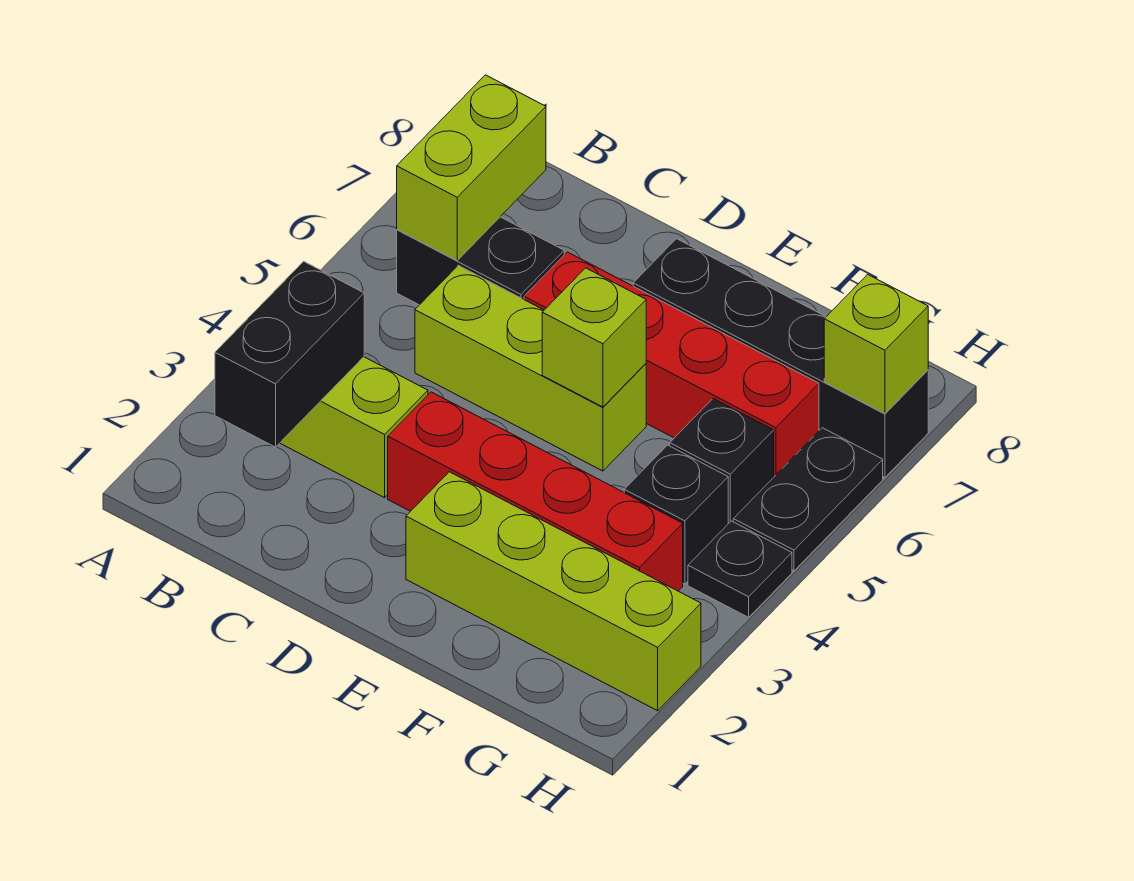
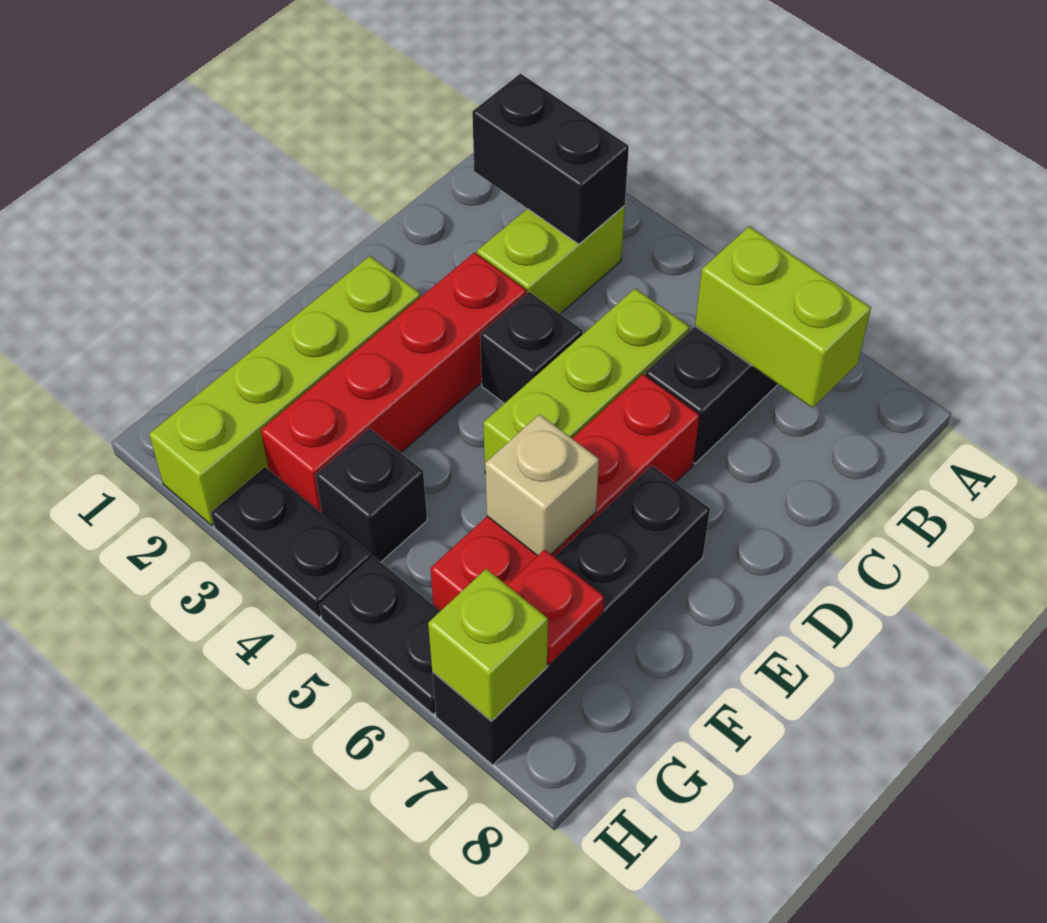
lime 1x1 brick [542,268,646,407] -> none
none -> tan 1x1 brick [485,414,599,556]
black 1x1 brick [670,399,774,524] -> black 1x1 brick moved to [480,292,582,404]
none -> red 1x1 plate [507,549,604,664]
black 1x1 plate [688,521,792,617] -> black 1x2 plate [211,467,371,617]

